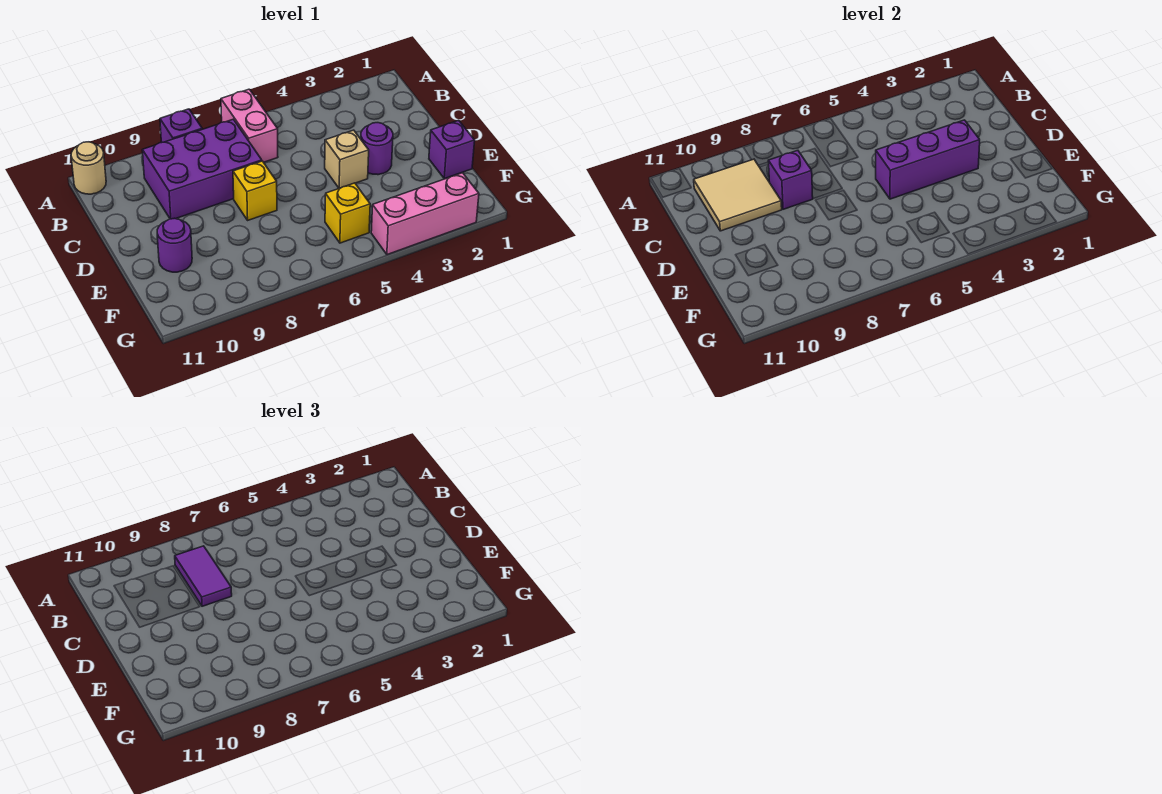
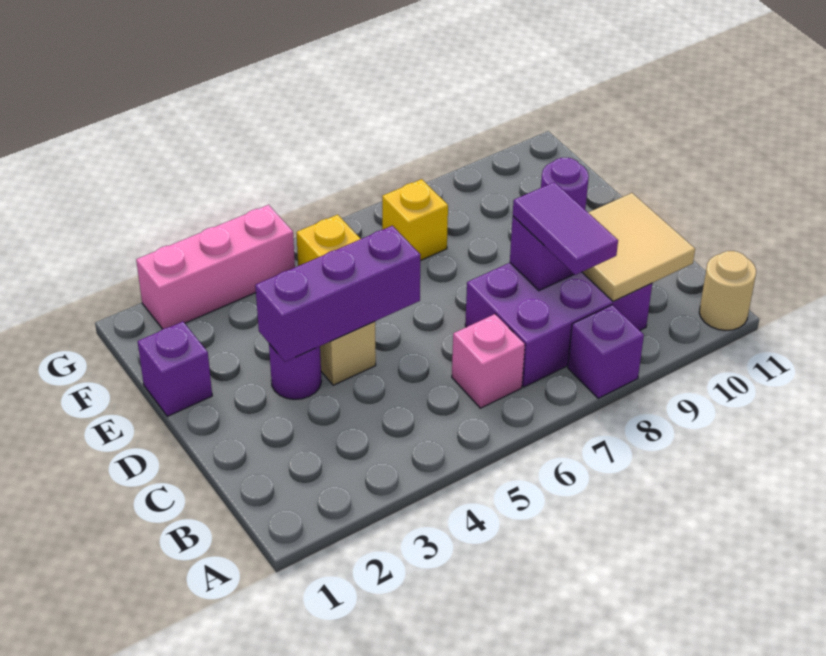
pink 1x2 brick [221,89,278,162] -> pink 1x1 brick [452,314,525,408]
yellow 1x1 brick [233,161,277,220] -> yellow 1x1 brick moved to [382,179,448,261]

